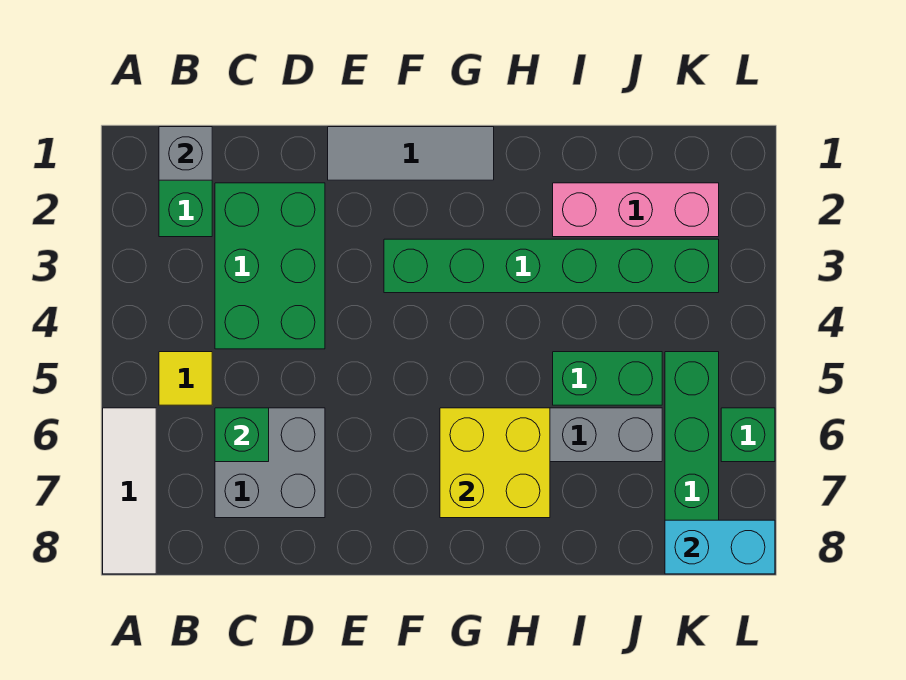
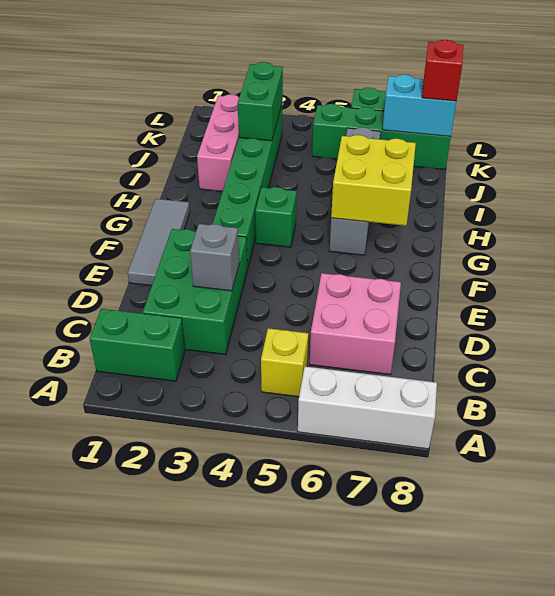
white 1x3 tile [103,408,156,574] -> white 1x3 brick [298,366,437,449]
grey 1x1 brick [159,127,212,180] -> grey 1x1 brick moved to [190,224,239,291]
yellow 1x1 tile [159,352,212,405] -> yellow 1x1 brick [261,328,308,397]
green 2x3 brick [215,183,325,349] -> green 2x3 brick turned to [143,229,247,355]
grey 2x2 brick [215,408,325,518] -> pink 2x2 brick [310,273,401,375]
green 1x1 brick [215,408,269,462] -> green 1x1 brick moved to [255,187,297,247]
green 1x2 brick [553,352,662,405] -> green 1x2 brick moved to [238,62,283,141]
cyan 1x2 brick [665,520,775,574] -> cyan 1x2 brick turned to [382,75,456,136]
none -> red 1x1 brick [422,40,463,101]

